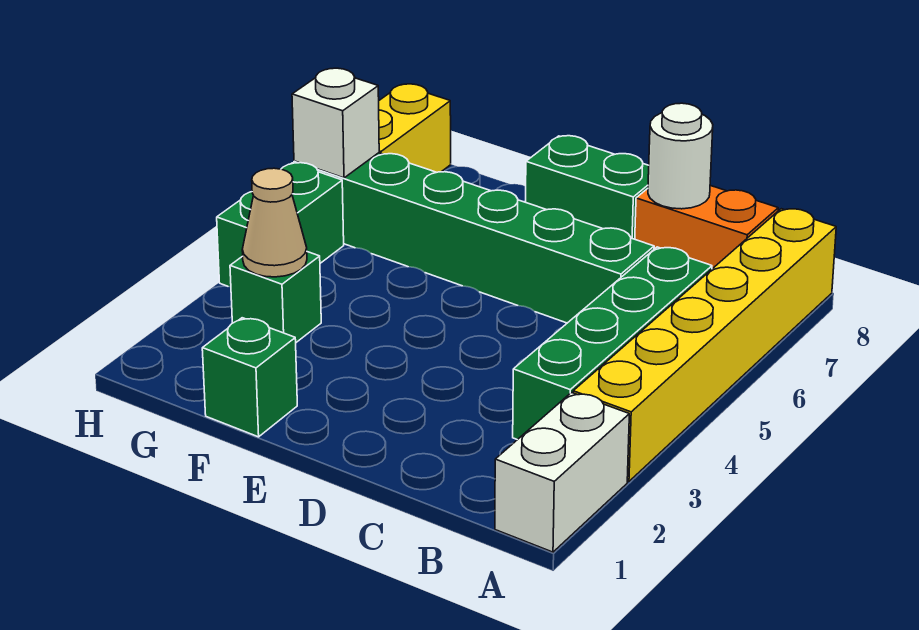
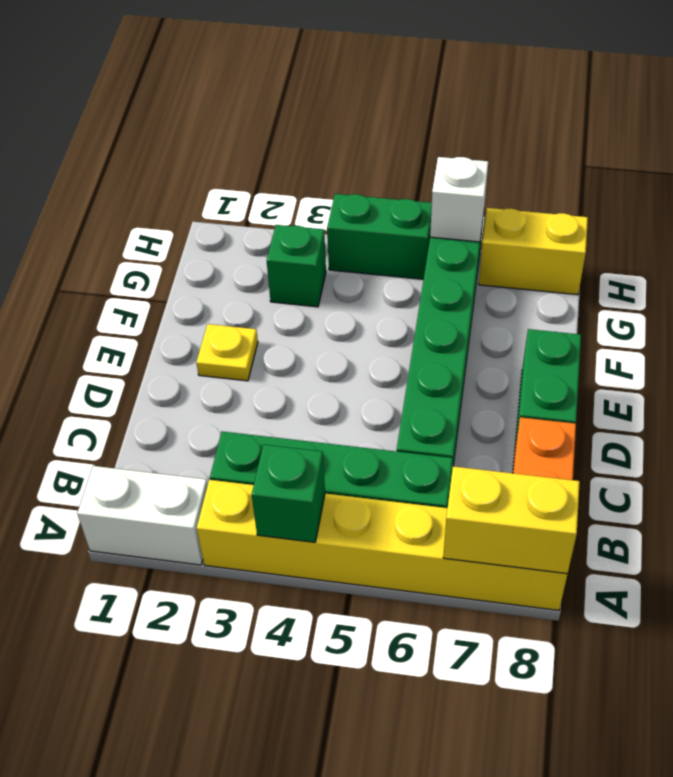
none -> yellow 1x2 brick [443,466,580,574]
white 1x1 round brick [648,103,713,209] -> none
none -> yellow 1x1 plate [196,324,258,381]
green 1x1 brick [202,318,297,437] -> green 1x1 brick moved to [252,445,325,542]
tan 1x1 cone [242,168,307,277] -> none

